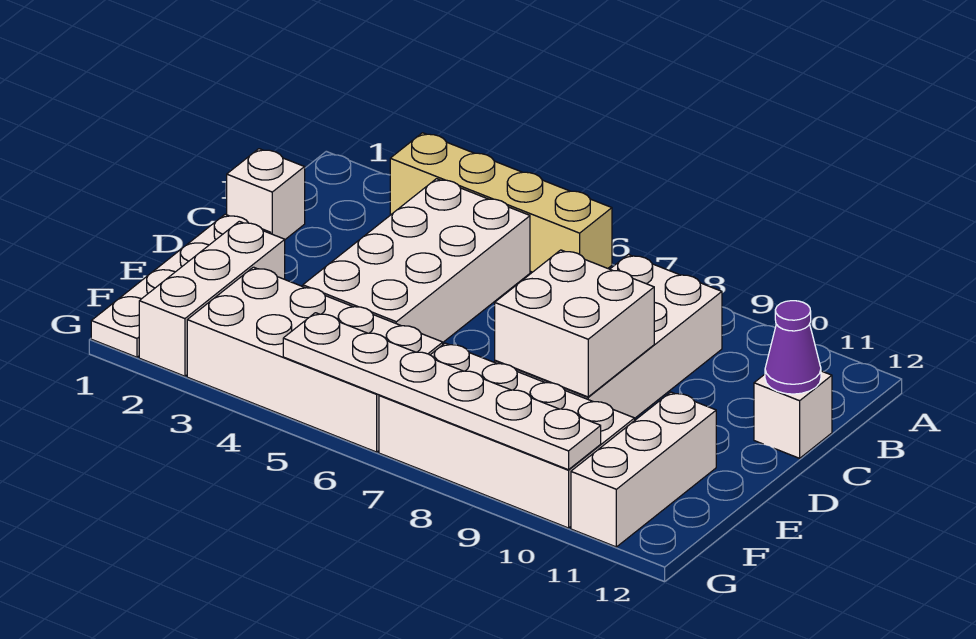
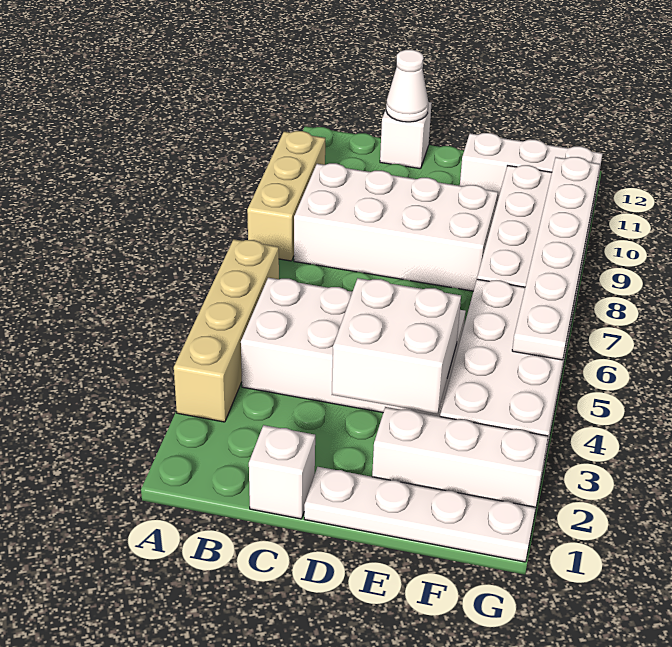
none -> tan 1x3 brick [247,131,325,261]
purple 1x1 cone [765,301,821,394] -> white 1x1 cone [386,50,428,122]
white 2x2 brick [495,250,654,397] -> white 2x2 brick moved to [332,278,461,414]

